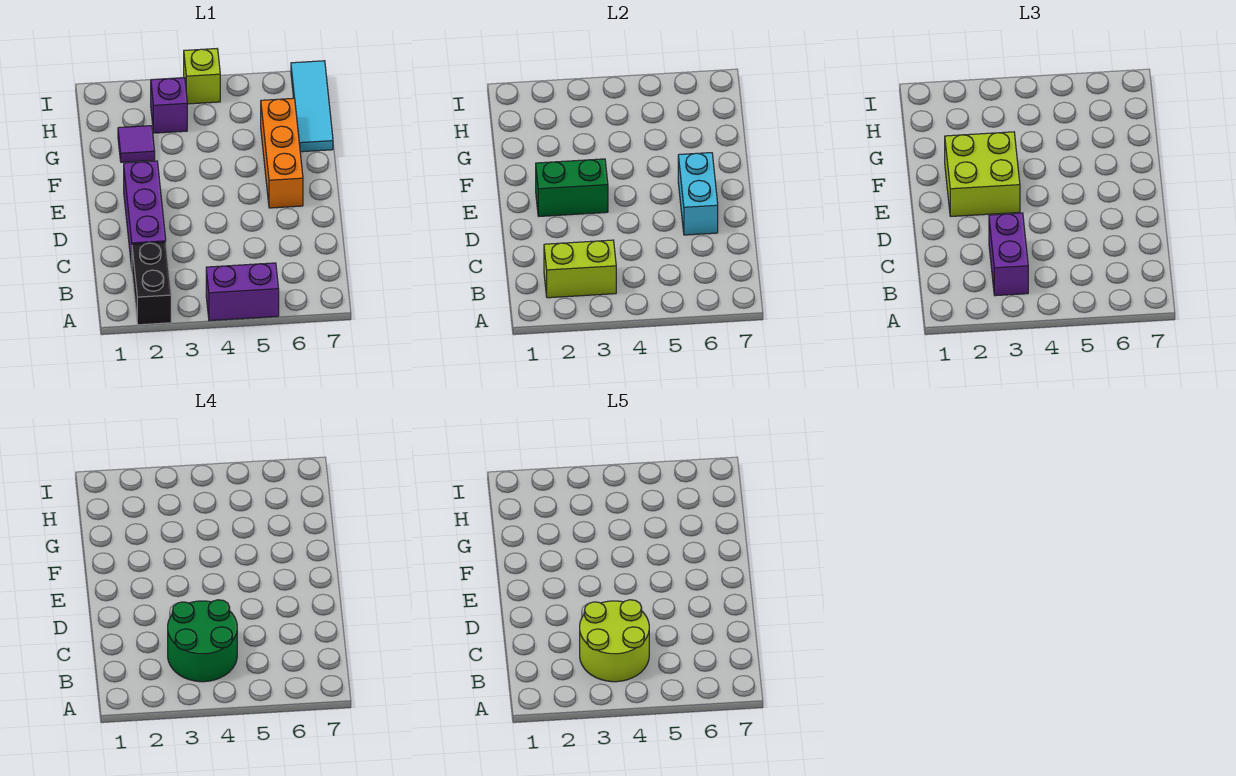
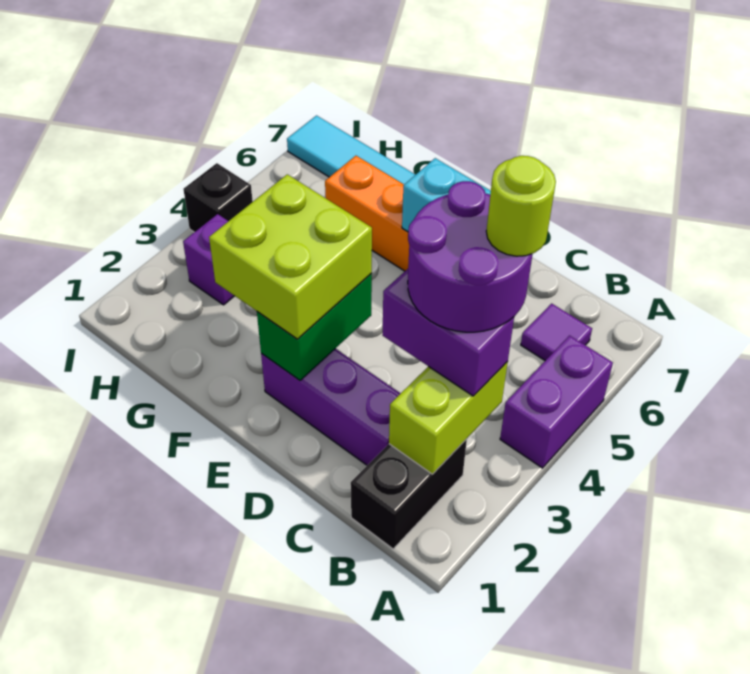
black 1x2 brick [132,242,171,325] -> black 1x2 brick turned to [351,439,467,549]
green 2x2 round brick [168,600,237,682] -> purple 2x2 round brick [408,181,533,332]
lime 2x2 round brick [580,600,649,682] -> lime 1x1 round brick [486,156,556,256]
purple 1x1 tile [118,126,155,162] -> purple 1x1 tile moved to [521,304,592,360]
lime 1x1 brick [184,49,220,104] -> black 1x1 brick [183,163,253,232]

